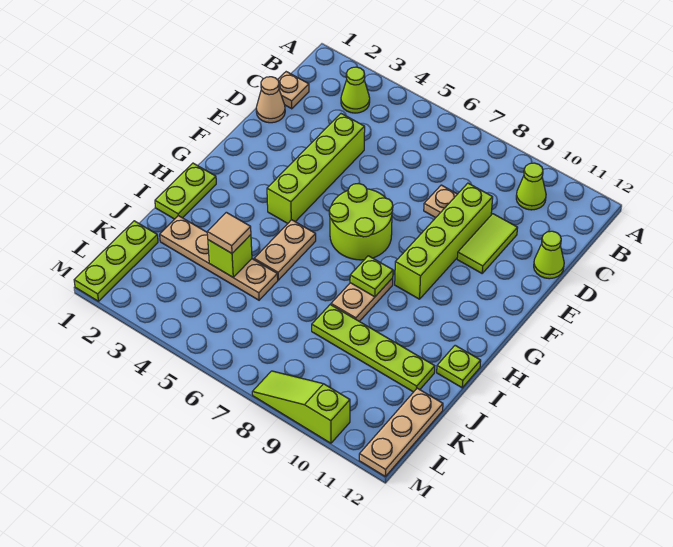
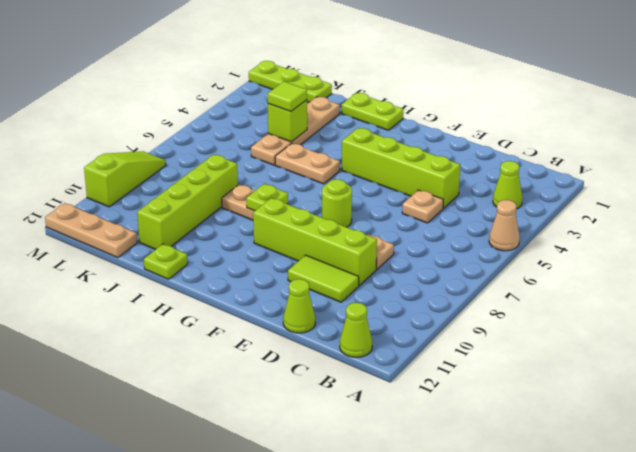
lime 1x1 cone [516,163,546,210] -> lime 1x1 cone moved to [340,303,372,357]
tan 1x1 plate [278,72,309,109] -> tan 1x1 plate moved to [402,190,443,223]
tan 1x1 cone [256,77,285,123] -> tan 1x1 cone moved to [489,200,520,251]
lime 2x2 round brick [329,183,393,260] -> lime 1x1 round brick [322,179,352,227]
tan 1x1 tile [207,212,251,253] -> lime 1x1 tile [268,82,307,112]
lime 1x4 plate [312,305,435,392] -> lime 1x4 brick [137,155,238,249]

